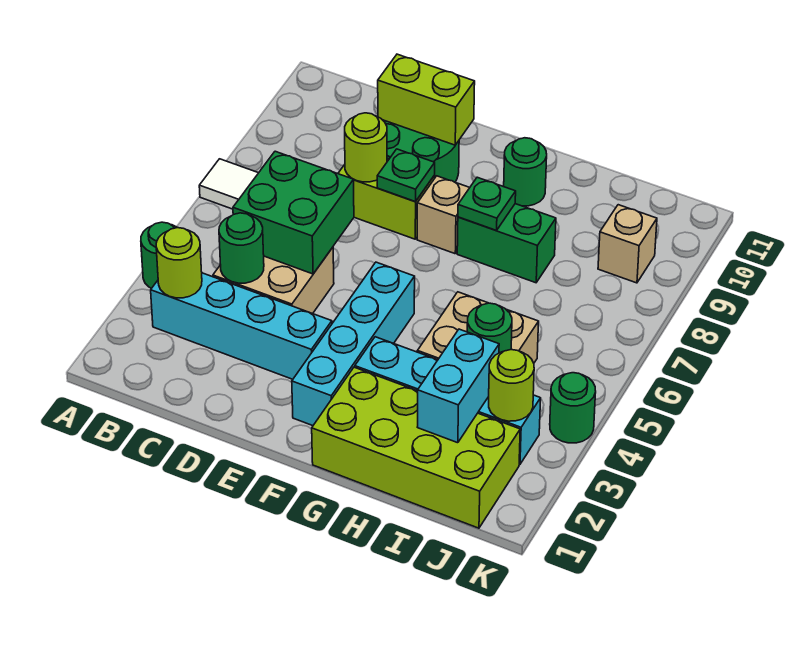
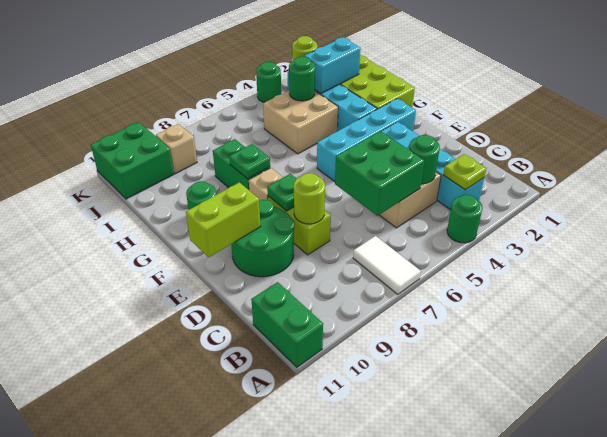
none -> green 1x2 brick [251,282,323,367]
lime 1x1 round brick [156,228,202,298] -> lime 1x1 plate [443,154,486,190]
lime 1x2 brick [378,54,475,145] -> lime 1x2 brick turned to [186,182,261,257]
none -> green 2x2 brick [91,122,174,199]

